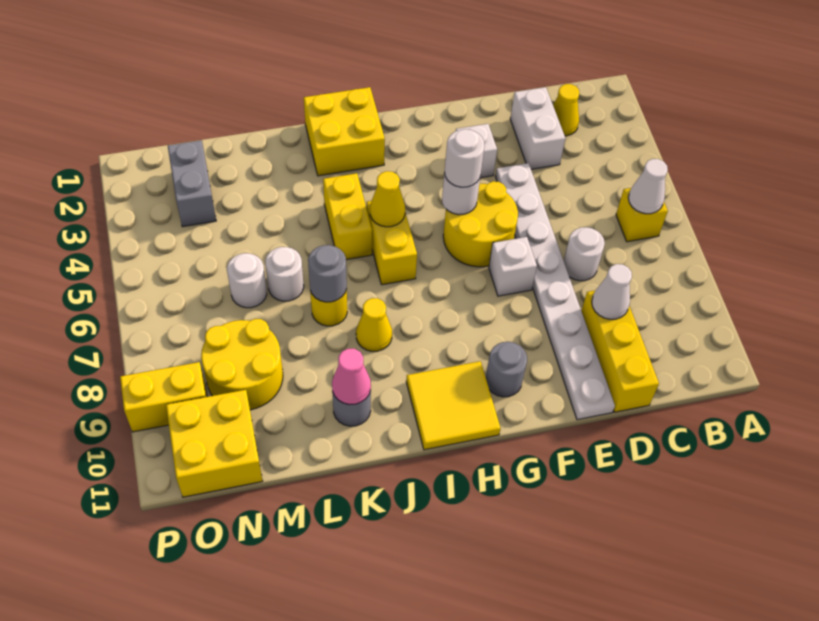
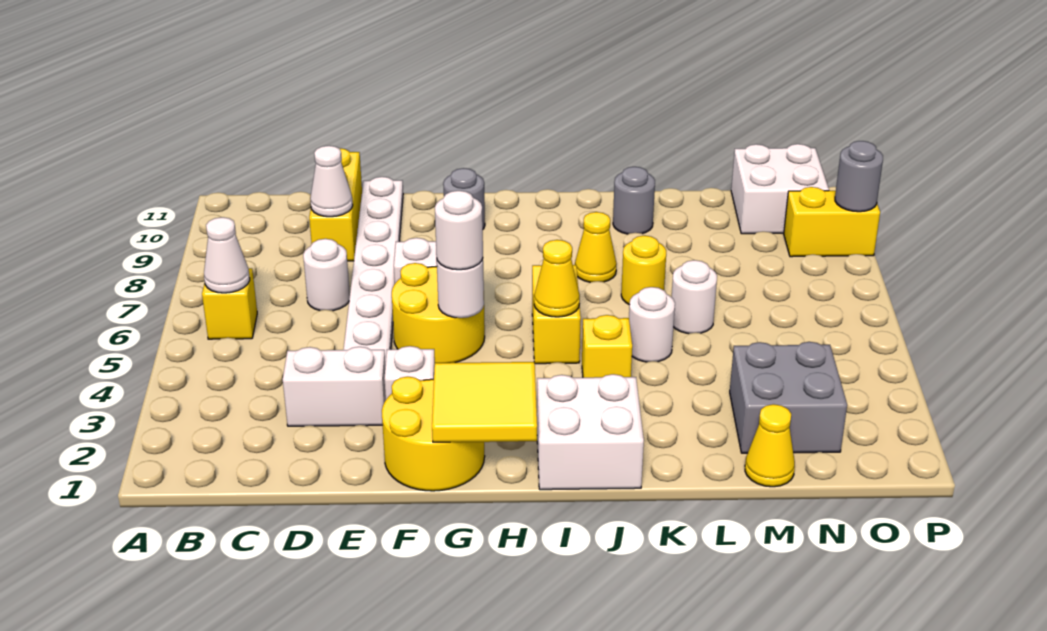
yellow 1x1 cone [553,84,579,136] -> yellow 1x1 cone moved to [745,404,795,487]
white 1x2 brick [510,87,565,169] -> white 1x2 brick turned to [283,347,386,426]
yellow 2x2 tile [406,361,501,450] -> yellow 2x2 tile moved to [432,362,537,442]
yellow 2x2 brick [304,87,385,176] -> white 2x2 brick [537,374,644,490]
yellow 1x2 brick [323,173,372,260] -> yellow 1x1 brick [582,315,632,378]
grey 1x1 round brick [308,245,347,302] -> grey 1x1 round brick moved to [835,141,883,212]
pink 1x1 cone [332,349,371,405] -> none
white 1x1 round brick [227,253,267,308] -> white 1x1 round brick moved to [629,287,675,362]
yellow 2x2 round brick [201,319,283,410] -> yellow 2x2 round brick moved to [382,377,485,491]
grey 1x2 brick [168,140,216,227] -> grey 2x2 brick [730,342,847,453]
yellow 2x2 brick [166,390,263,497] -> white 2x2 brick [731,144,829,234]

